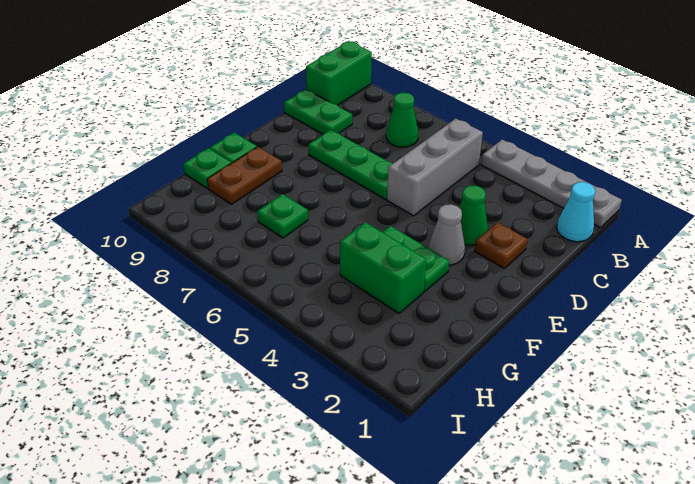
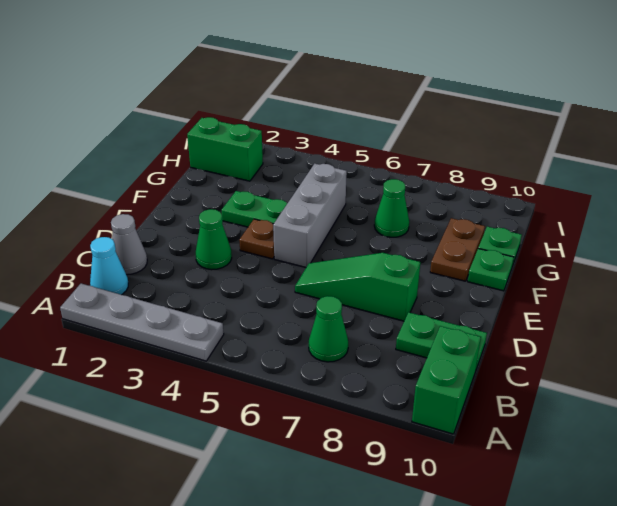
grey 1x3 brick [387,118,483,216] -> grey 1x3 brick moved to [273,164,347,268]
brown 1x1 plate [475,222,528,269] -> brown 1x1 plate moved to [239,219,274,259]
green 1x3 plate [308,130,393,199] -> green 1x3 slope [295,253,420,321]
grey 1x1 cone [428,204,465,265] -> grey 1x1 cone moved to [111,214,147,275]
green 1x2 brick [340,222,426,313] -> green 1x2 brick moved to [187,117,263,181]
green 1x1 plate [257,194,308,238] -> green 1x1 cone [374,179,409,237]

